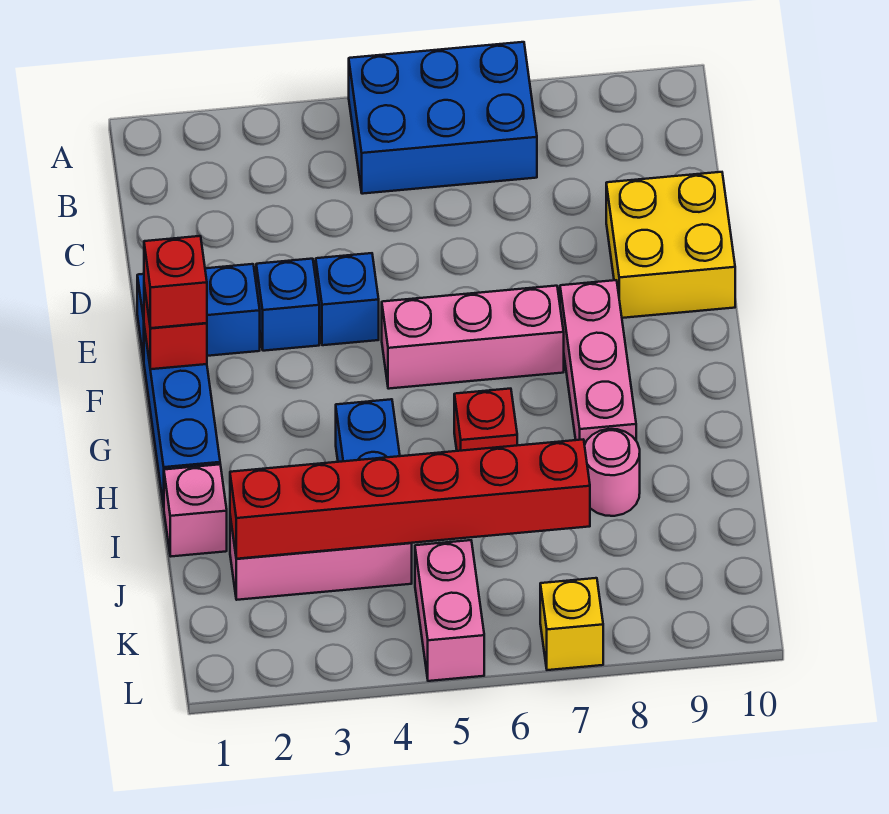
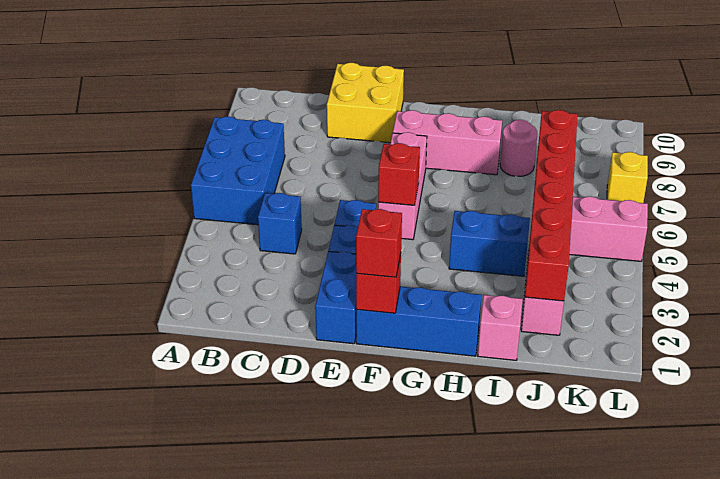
none -> blue 1x1 brick [258,193,302,254]
red 1x1 brick [454,389,517,451] -> red 1x1 brick moved to [378,143,420,205]

